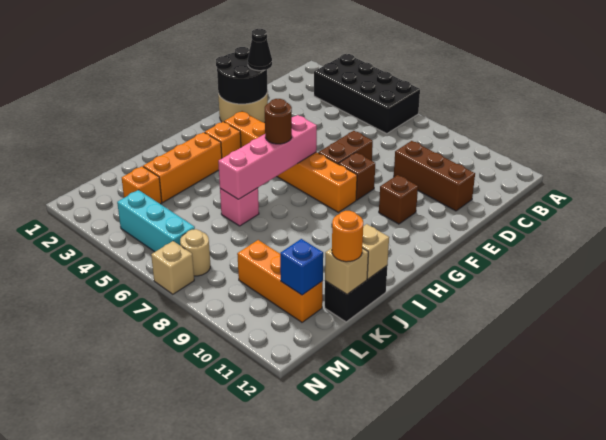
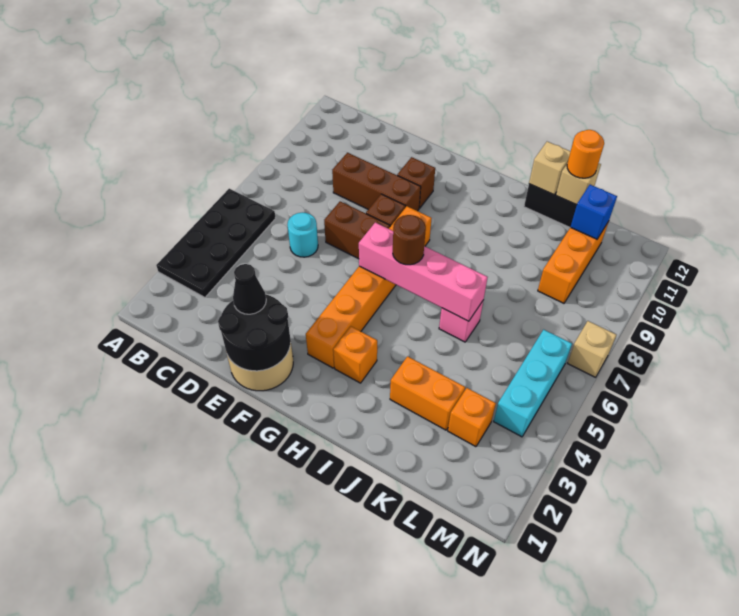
black 2x4 brick [314,54,420,134] -> black 2x4 plate [156,189,276,297]
none -> cyan 1x1 round brick [287,212,318,257]
brown 1x3 brick [394,141,475,211] -> brown 1x3 brick turned to [332,153,421,211]
orange 1x3 brick [143,132,222,202] -> orange 1x2 brick [390,356,465,430]
tan 1x1 round brick [180,229,210,276] -> none

